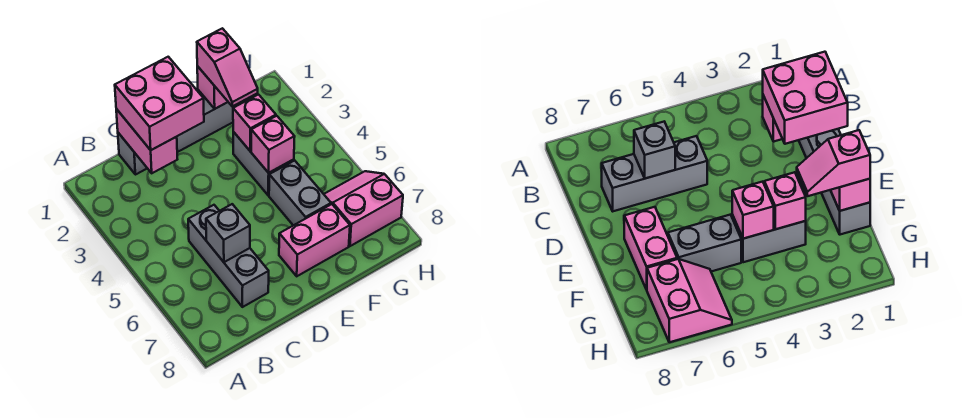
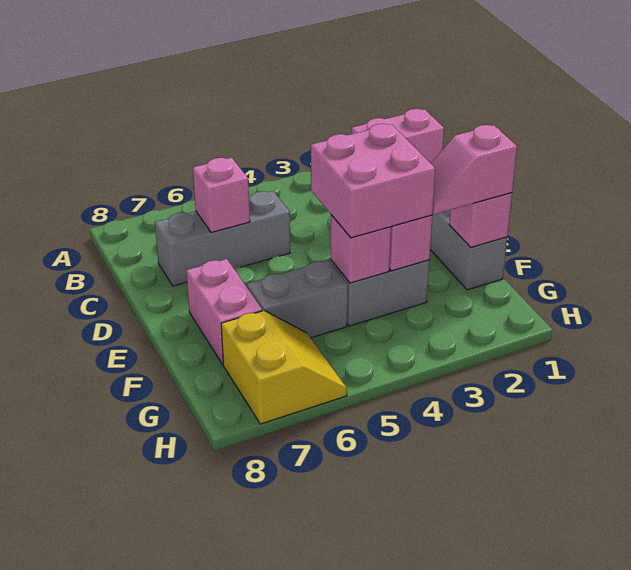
pink 2x2 brick [115,57,204,150] -> pink 2x2 brick moved to [311,124,435,238]
grey 1x1 brick [206,204,250,262] -> pink 1x1 brick [193,158,250,232]
pink 2x2 slope [324,171,403,246] -> yellow 2x2 slope [221,310,347,424]

